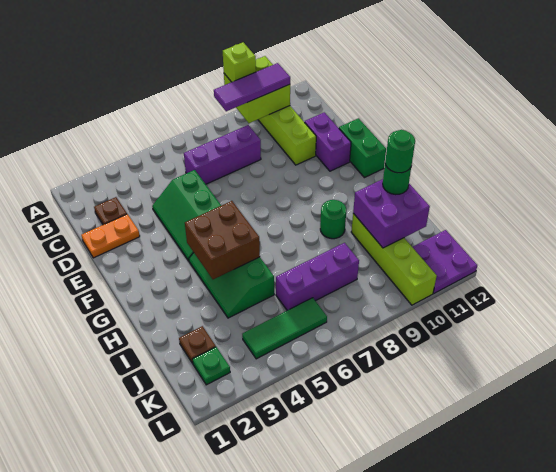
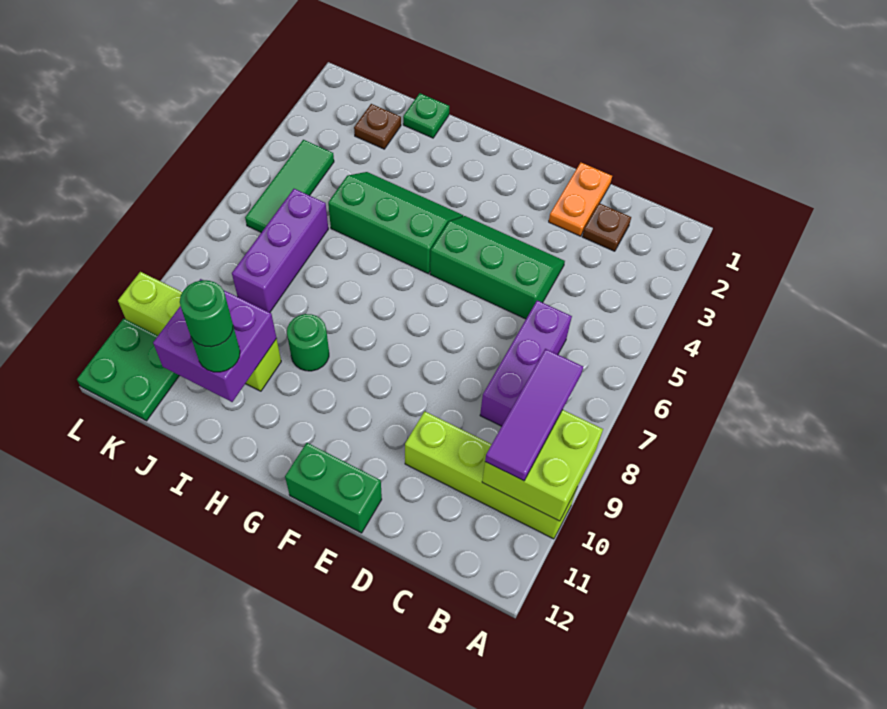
lime 1x1 brick [223,42,256,82] -> none
purple 1x2 brick [305,112,351,171] -> none
brown 2x2 brick [185,201,260,279] -> none
green 1x1 plate [193,347,230,385] -> green 1x1 plate moved to [403,93,449,138]
purple 2x2 plate [413,230,477,293] -> green 2x2 plate [77,319,179,421]

